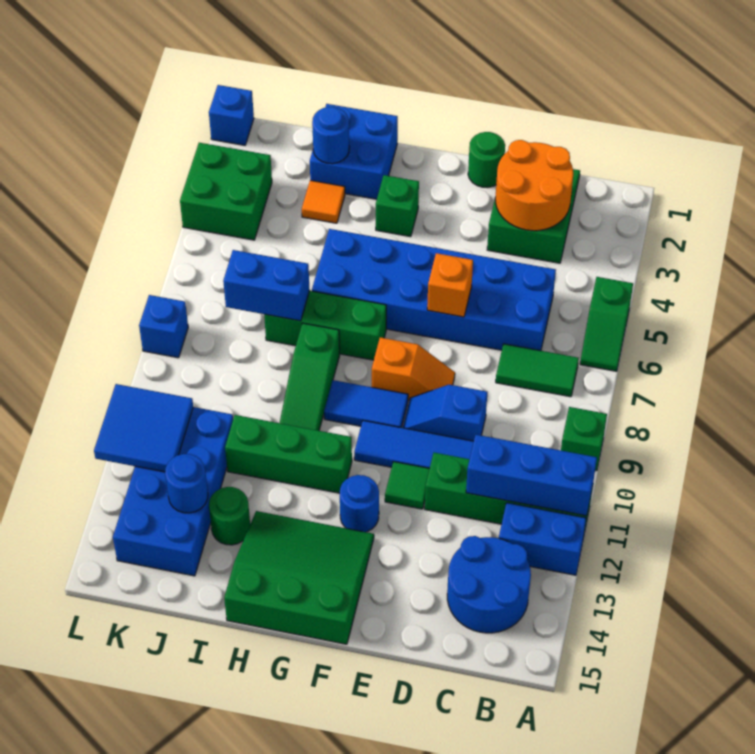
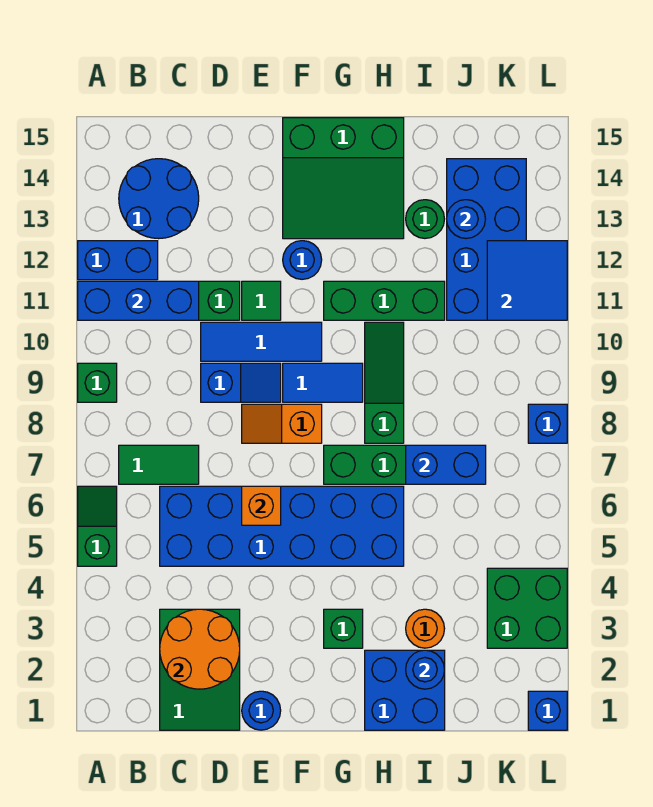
green 1x1 round brick [468,132,505,187] -> blue 1x1 round brick [242,691,281,730]
orange 1x1 tile [302,180,345,223] -> orange 1x1 round brick [406,609,445,648]

